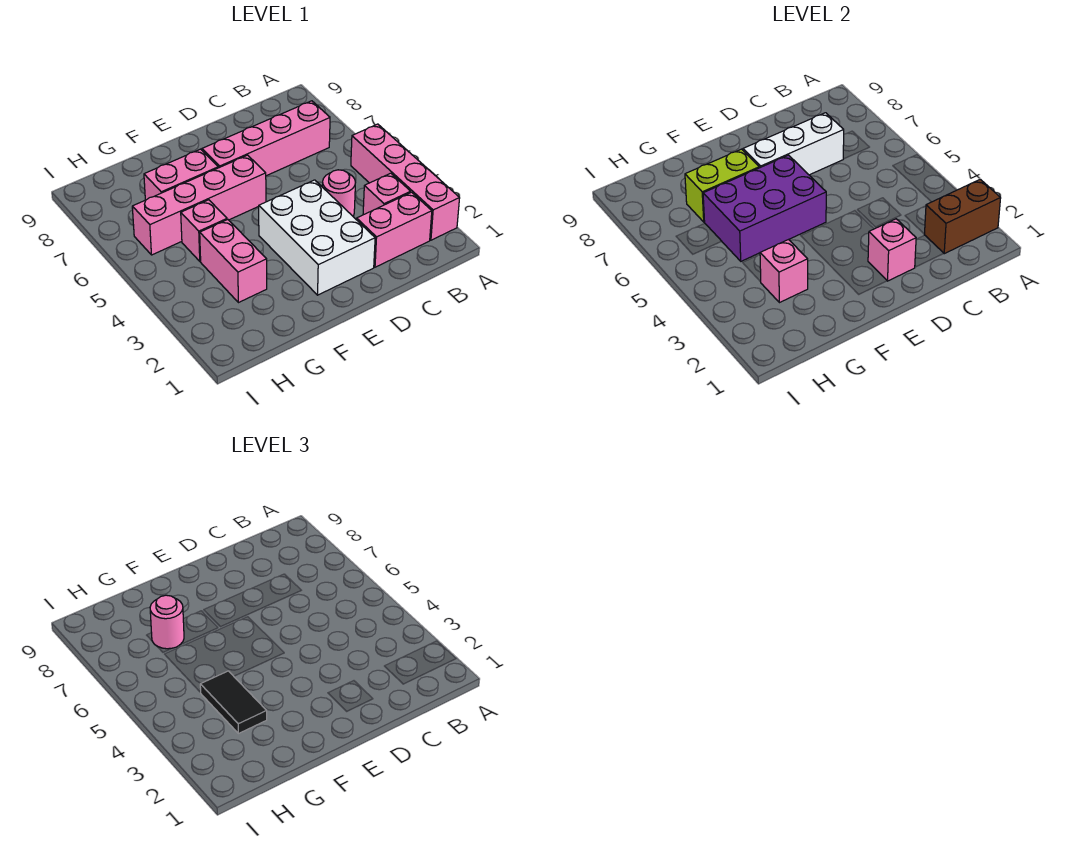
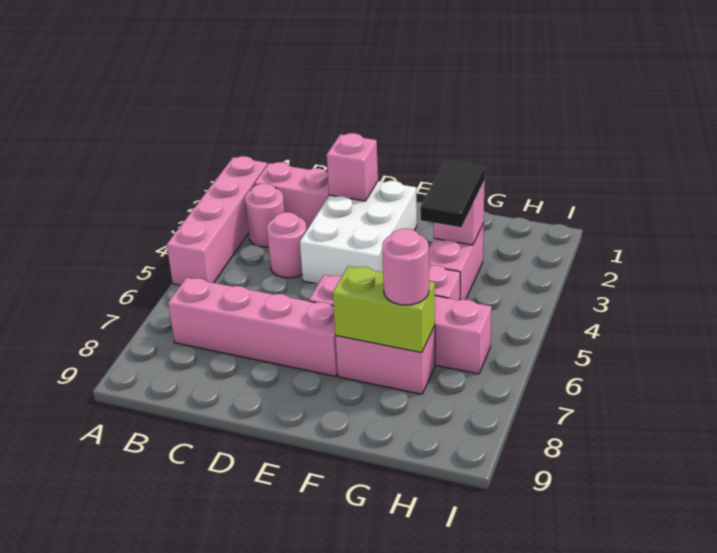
brown 1x2 brick [924,179,1001,254] -> none
pink 1x1 brick [363,173,411,215] -> pink 1x1 round brick [245,184,284,247]
white 1x3 brick [743,113,844,175] -> none
purple 2x3 brick [703,155,826,261] -> none

